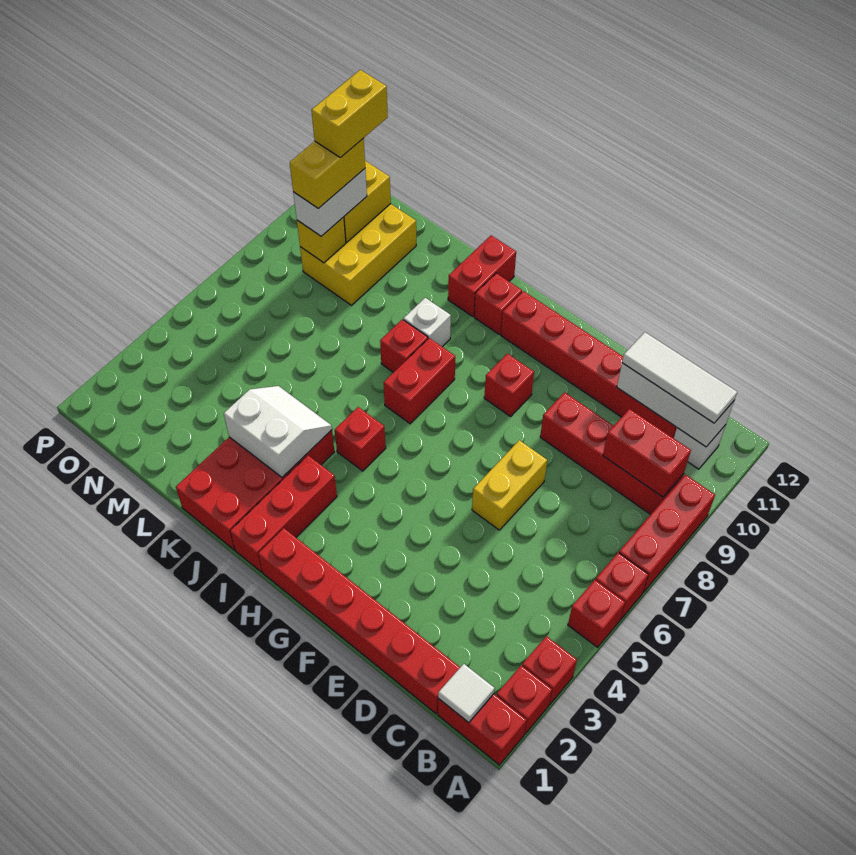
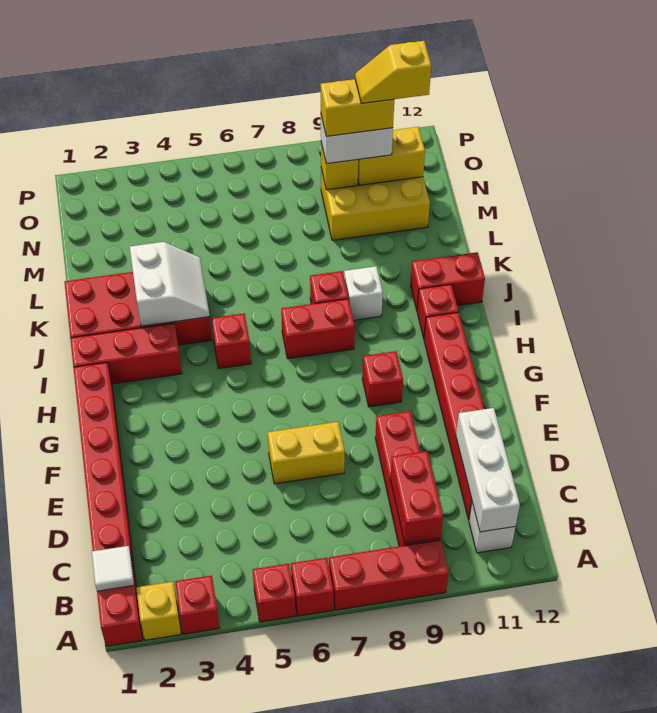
red 1x1 brick [496,665,552,735] -> yellow 1x1 brick [136,582,181,640]
white 1x3 tile [622,332,737,423] -> none
yellow 1x2 brick [311,70,388,158] -> yellow 1x2 slope [355,41,431,103]

